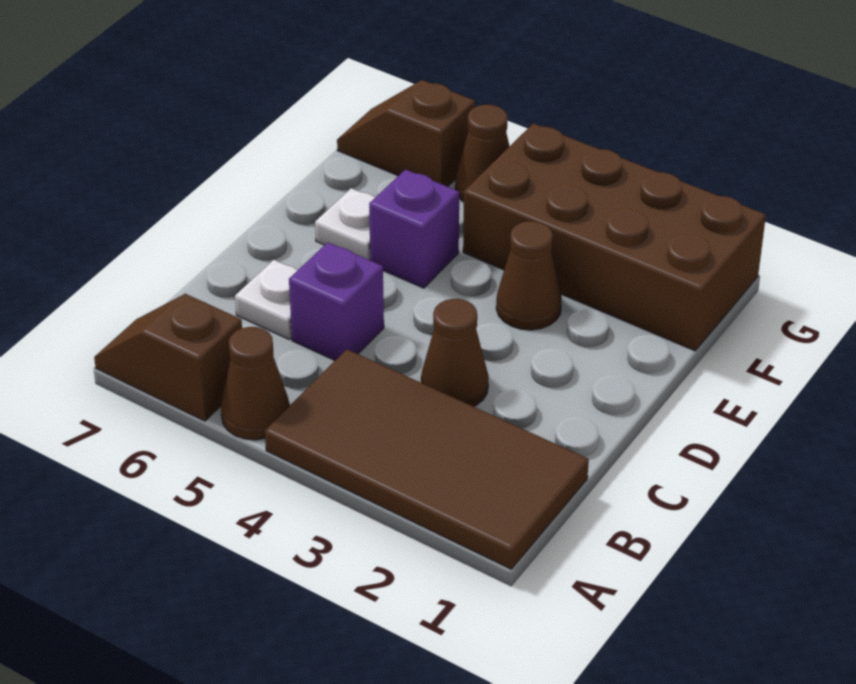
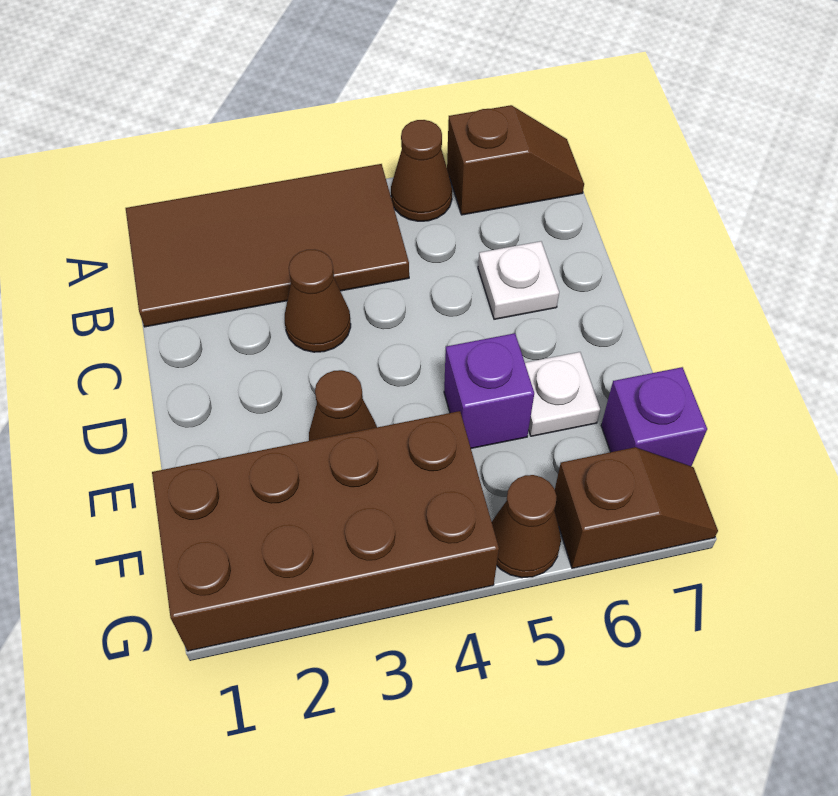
purple 1x1 brick [289,242,384,360] -> purple 1x1 brick moved to [601,367,707,466]

